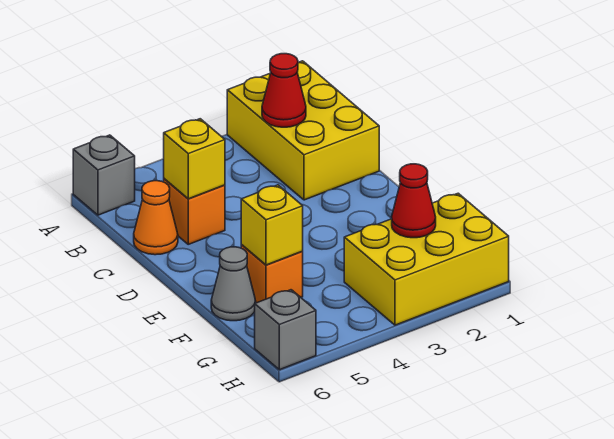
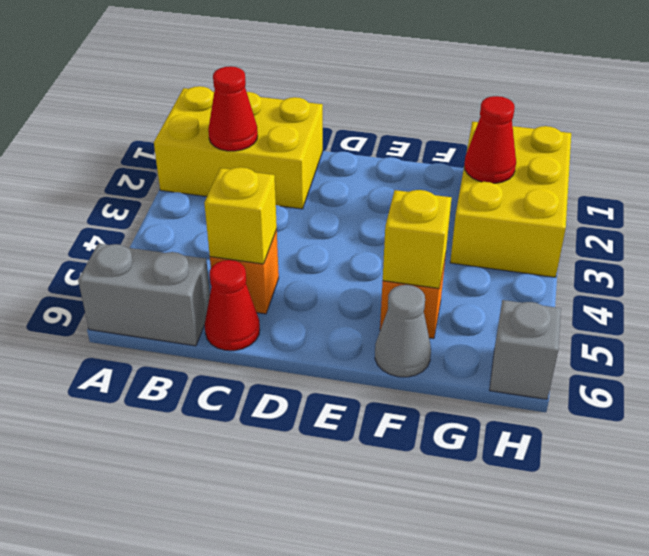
grey 1x1 brick [73,135,135,215] -> grey 1x2 brick [78,244,210,346]
orange 1x1 cone [134,181,178,255] -> red 1x1 cone [205,260,260,351]

